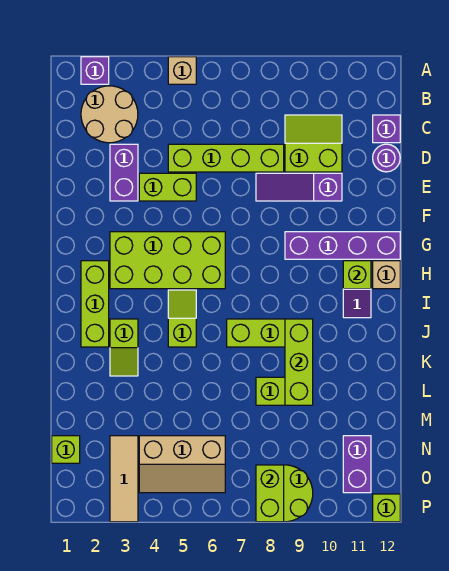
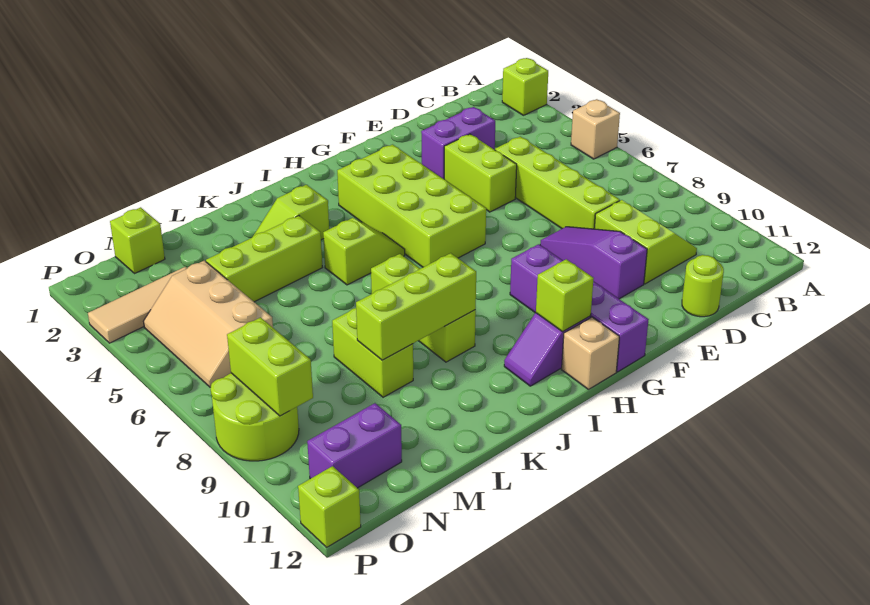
purple 1x1 brick [81,57,109,84] -> lime 1x1 brick [502,58,548,115]
tan 2x2 round brick [81,86,138,143] -> none
purple 1x1 brick [373,115,400,143] -> none
purple 1x1 round brick [373,144,400,172] -> lime 1x1 round brick [682,255,724,317]
lime 1x3 brick [81,261,109,347] -> lime 1x3 brick moved to [206,216,322,302]
lime 1x2 brick [256,465,284,522] -> lime 1x2 brick turned to [227,317,313,416]

